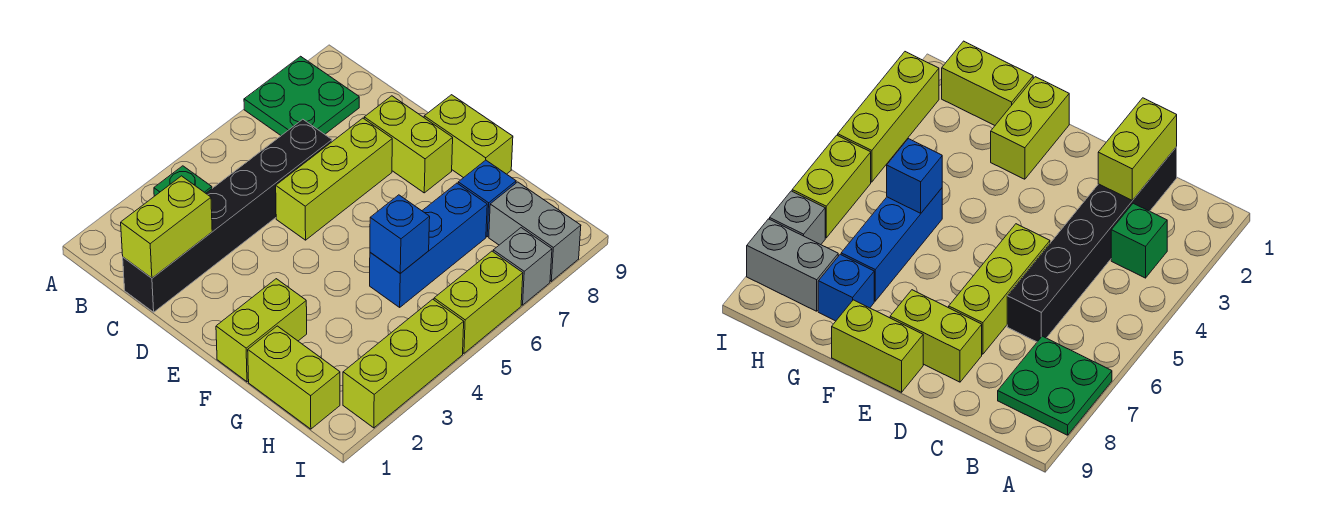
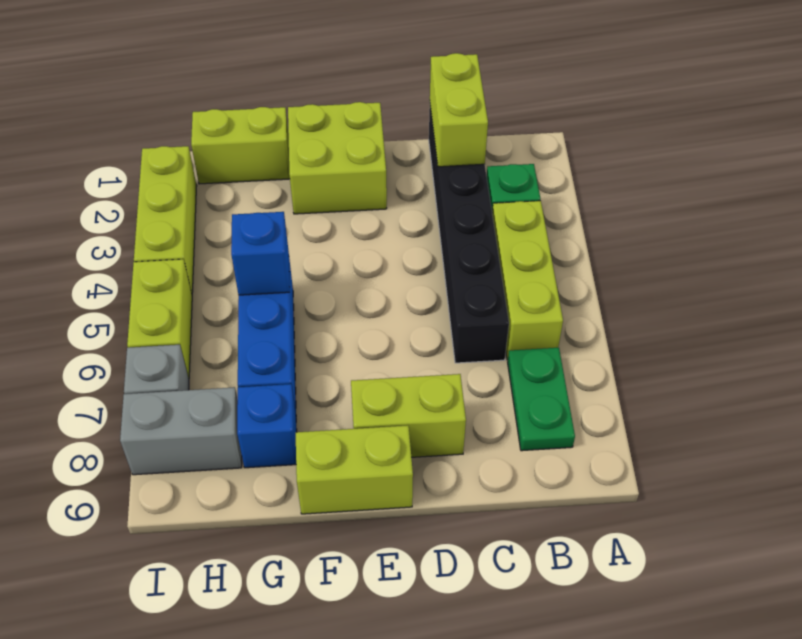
green 2x2 plate [244,56,359,135] -> green 1x2 plate [508,348,575,451]
lime 1x3 brick [276,118,392,240] -> lime 1x3 brick moved to [492,201,563,360]
lime 1x2 brick [216,279,307,382] -> lime 2x2 brick [288,102,387,214]

